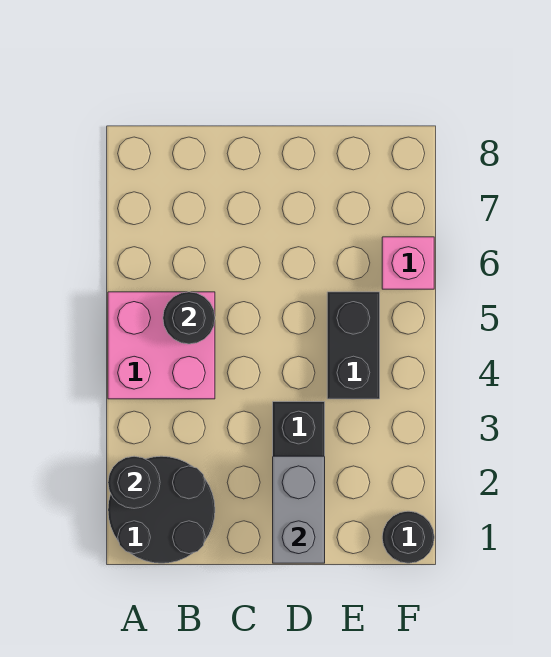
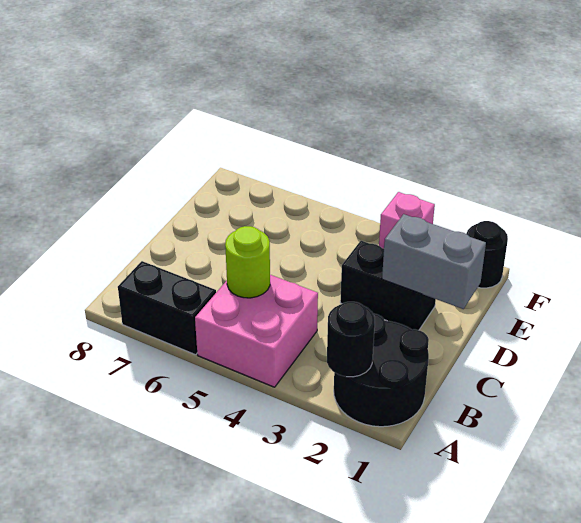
black 1x1 round brick [163,292,215,344] -> lime 1x1 round brick [225,226,270,298]
black 1x2 brick [327,292,380,399] -> black 1x2 brick moved to [118,261,216,355]
pink 1x1 brick [382,237,434,289] -> pink 1x1 brick moved to [379,192,435,249]

